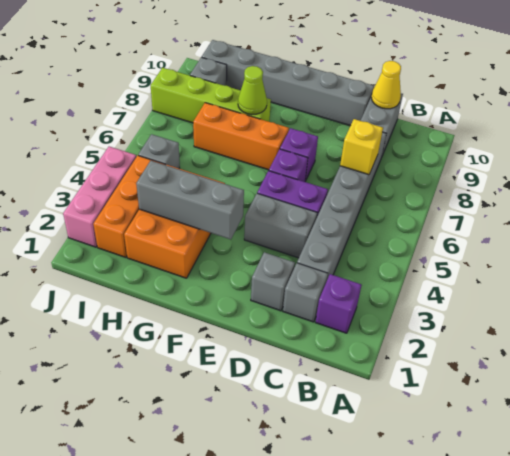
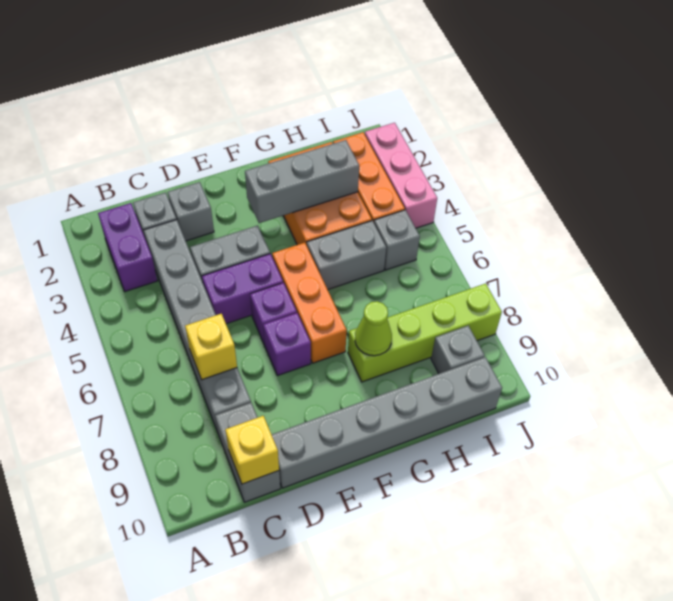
purple 1x1 brick [315,274,361,333] -> purple 1x2 brick [98,203,157,292]
yellow 1x1 cone [371,61,401,109] -> yellow 1x1 brick [225,416,279,484]
orange 1x3 brick [193,103,289,170] -> orange 1x3 brick turned to [272,243,347,363]
none -> grey 1x2 brick [307,221,386,289]

